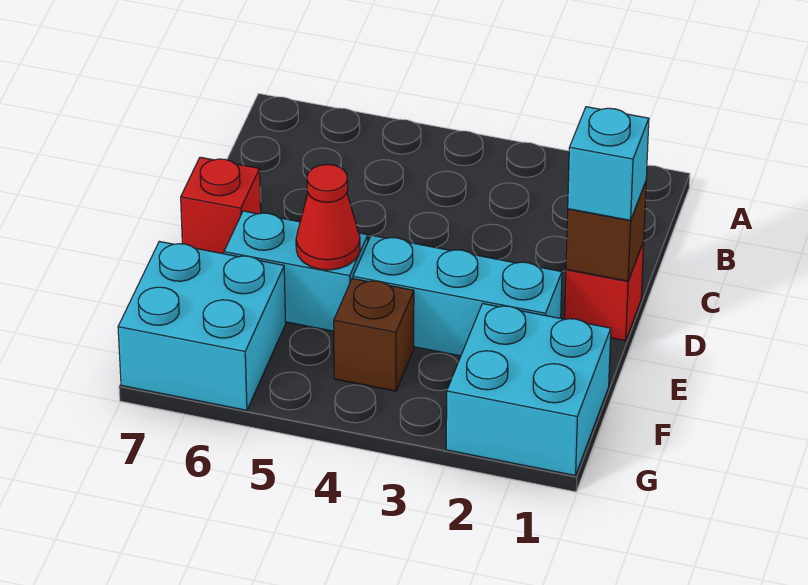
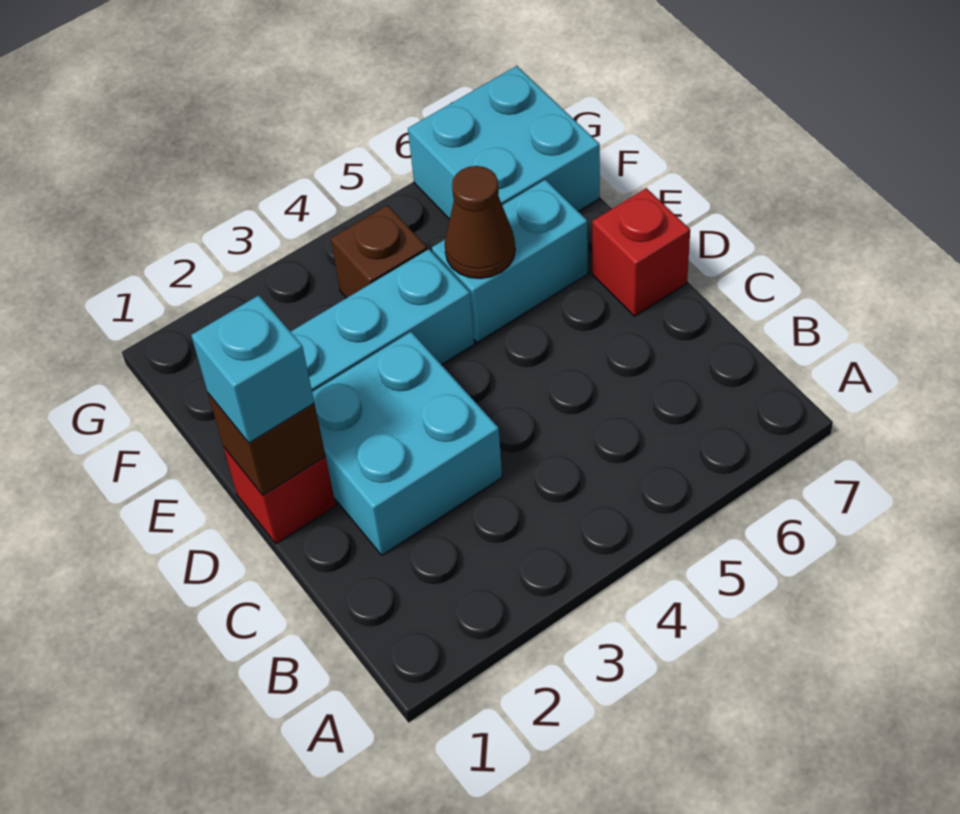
red 1x1 cone [296,164,360,270] -> brown 1x1 cone [445,166,515,278]
cyan 2x2 brick [446,304,611,475] -> cyan 2x2 brick moved to [312,332,502,555]

